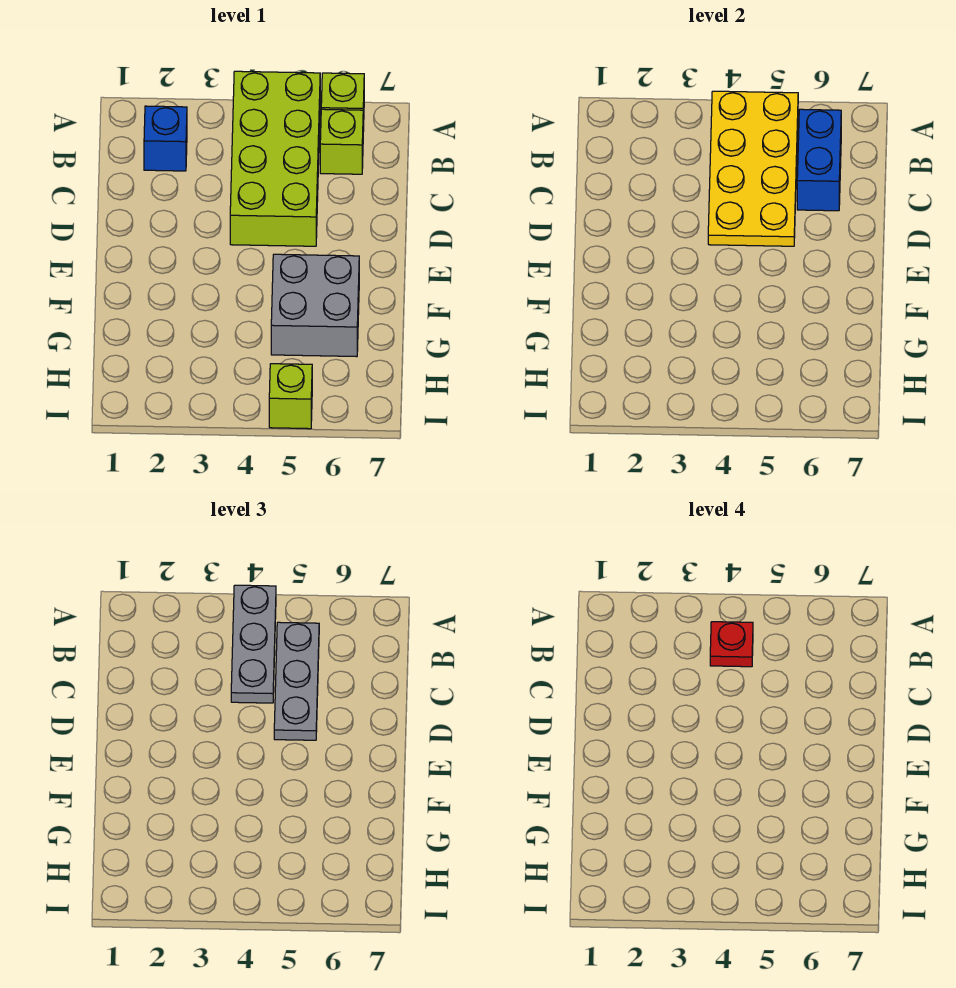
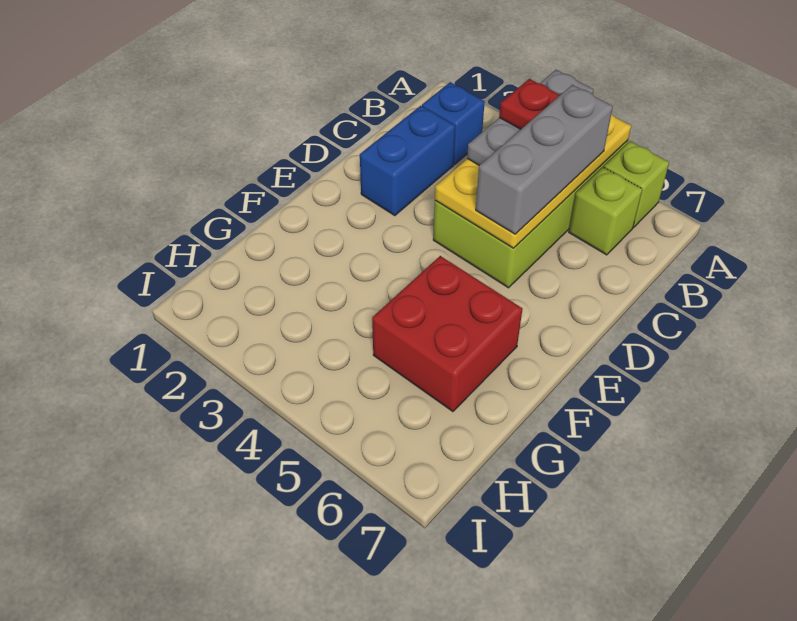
grey 1x3 plate [274,622,319,740] -> grey 1x3 brick [476,85,613,234]
blue 1x2 brick [797,109,841,211] -> blue 1x2 brick moved to [360,106,455,216]
grey 2x2 brick [271,254,359,357] -> red 2x2 brick [372,256,523,411]
lime 1x1 brick [269,364,312,429] -> none

